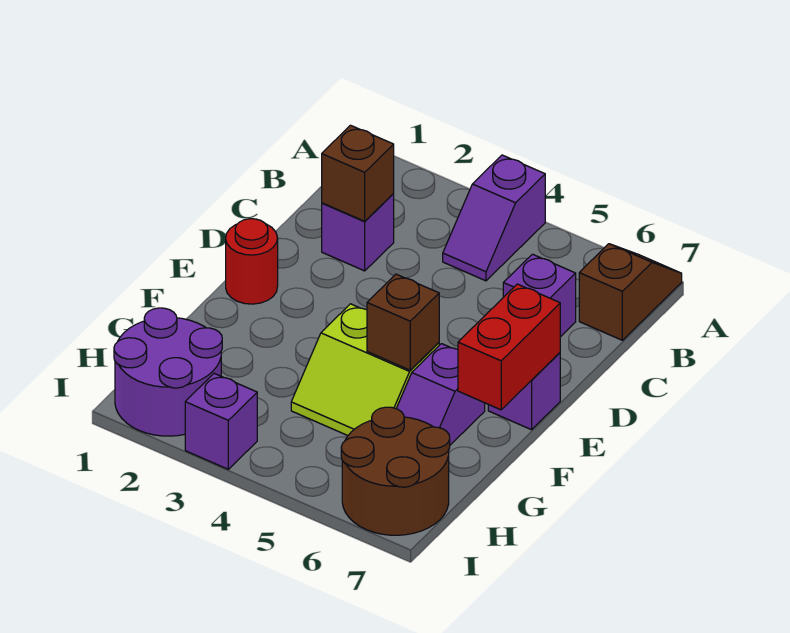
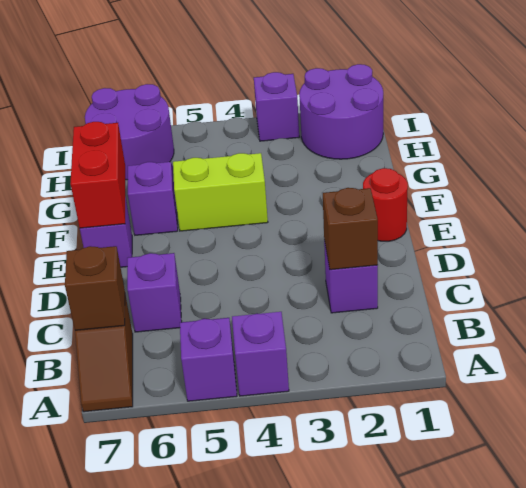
none -> purple 1x1 brick [180,318,237,401]
brown 1x1 brick [367,274,439,370] -> brown 1x1 brick moved to [65,246,125,330]
brown 2x2 round brick [341,407,450,535] -> purple 2x2 round brick [85,84,174,180]

